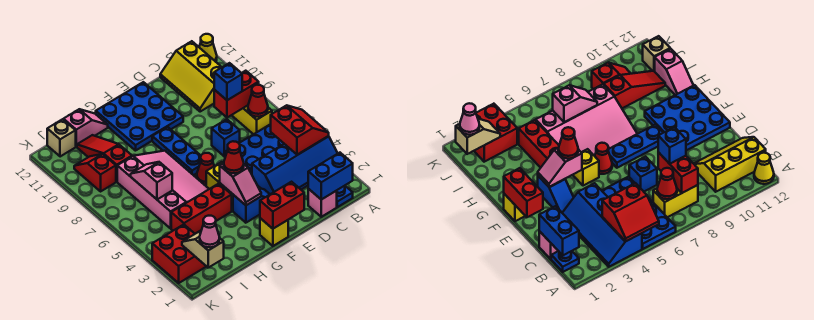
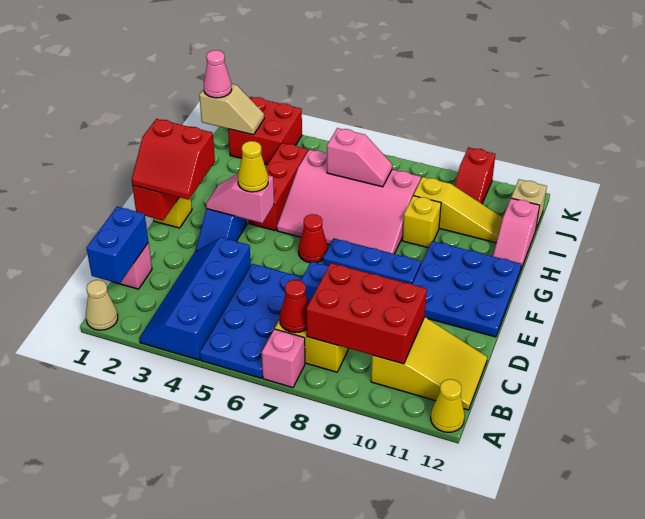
none -> tan 1x1 cone [86,280,118,330]
red 2x2 slope [271,105,329,155] -> red 2x2 slope moved to [132,119,215,200]
none -> pink 1x1 brick [262,329,305,388]
blue 1x1 plate [337,186,353,207] -> none
red 1x2 brick [214,71,259,118] -> red 2x3 brick [306,263,427,364]
yellow 2x3 slope [160,41,222,112] -> yellow 2x3 slope turned to [371,317,487,410]
blue 1x1 brick [214,63,242,100] -> none
red 1x1 cone [224,141,244,173] -> yellow 1x1 cone [238,141,268,192]
yellow 1x1 brick [206,162,231,193] -> yellow 1x1 brick moved to [402,196,441,248]
red 1x3 slope [77,135,132,182] -> yellow 1x3 slope [413,177,503,243]
red 1x2 slope [74,154,116,191] -> red 1x2 slope turned to [455,148,495,204]

